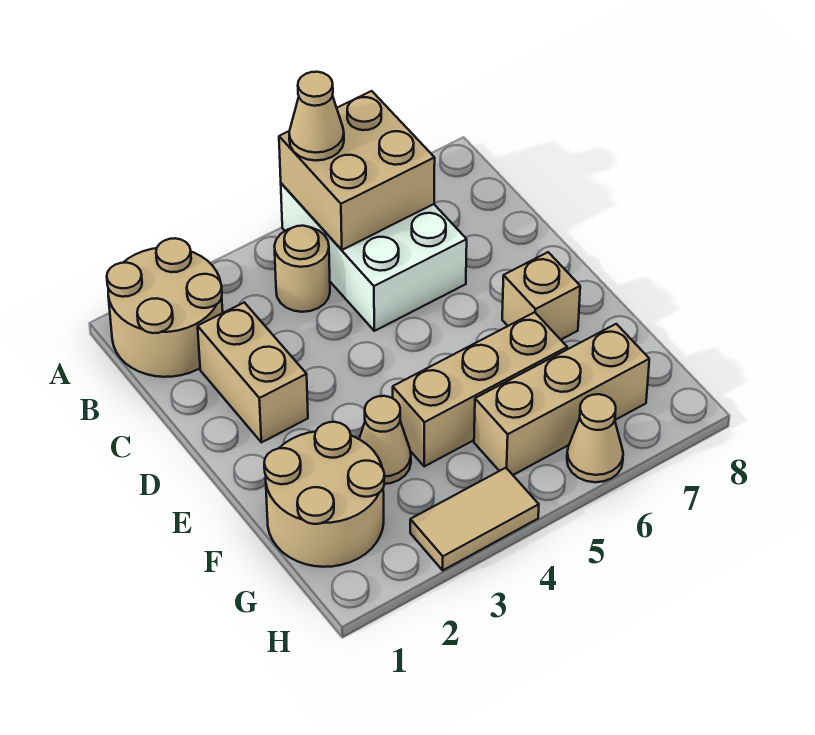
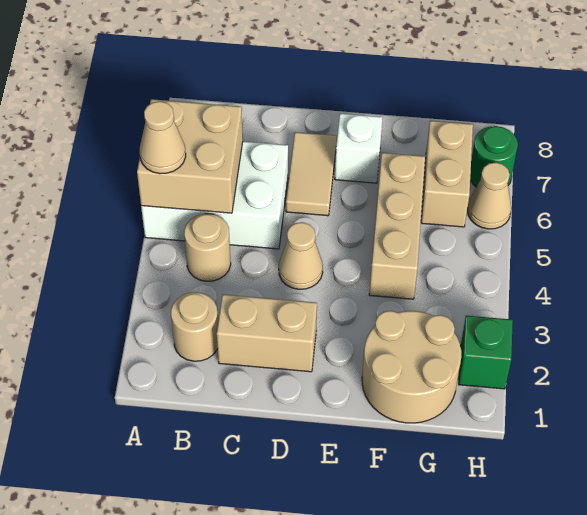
tan 2x2 round brick [107,238,223,377] -> tan 1x1 round brick [171,292,218,361]
tan 1x1 brick [502,252,580,340] -> white 1x1 brick [335,113,383,183]
tan 1x1 cone [359,396,411,484] -> tan 1x1 cone moved to [279,222,323,289]
tan 1x3 brick [474,324,649,475] -> tan 1x2 brick [421,121,473,227]
none -> green 1x1 brick [459,316,513,389]
tan 1x2 tile [410,468,539,570] -> tan 1x2 tile moved to [286,132,337,216]
none -> green 1x1 round brick [470,126,518,187]

